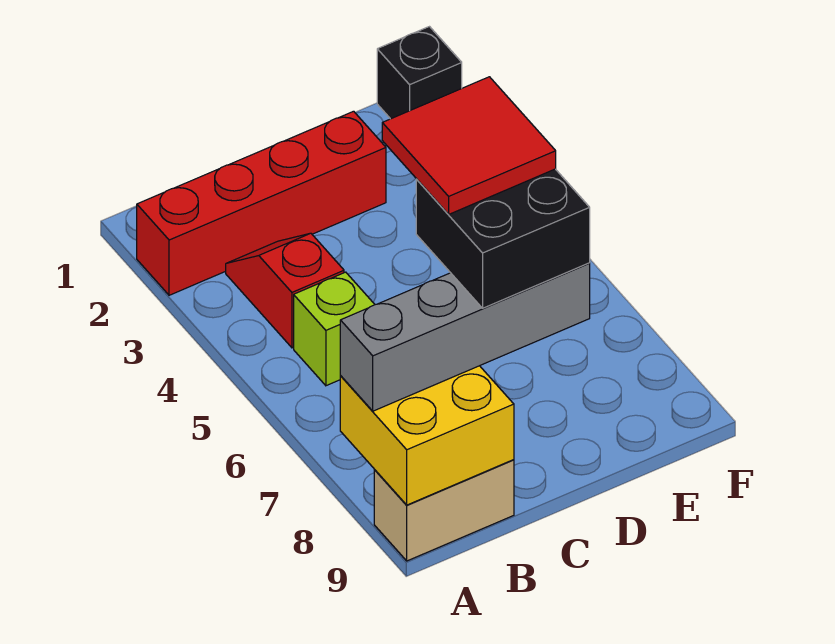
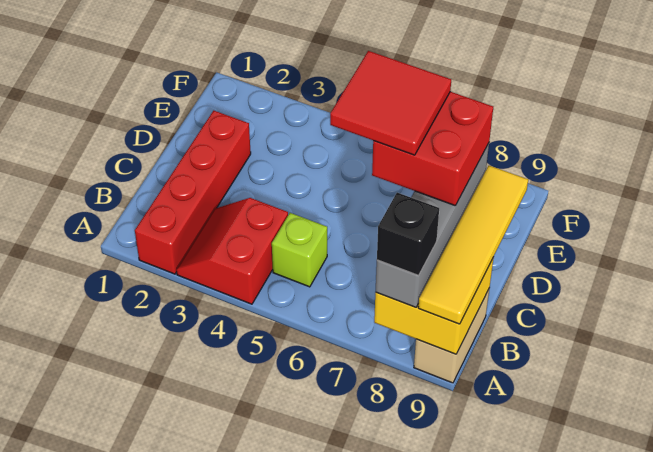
none -> yellow 1x4 tile [418,166,528,324]
red 1x2 slope [226,233,344,348] -> red 2x2 slope [176,198,288,304]
black 2x2 brick [416,169,590,308] -> red 2x2 brick [372,92,493,205]
black 1x1 brick [377,27,462,119] -> black 1x1 brick moved to [377,193,439,275]

